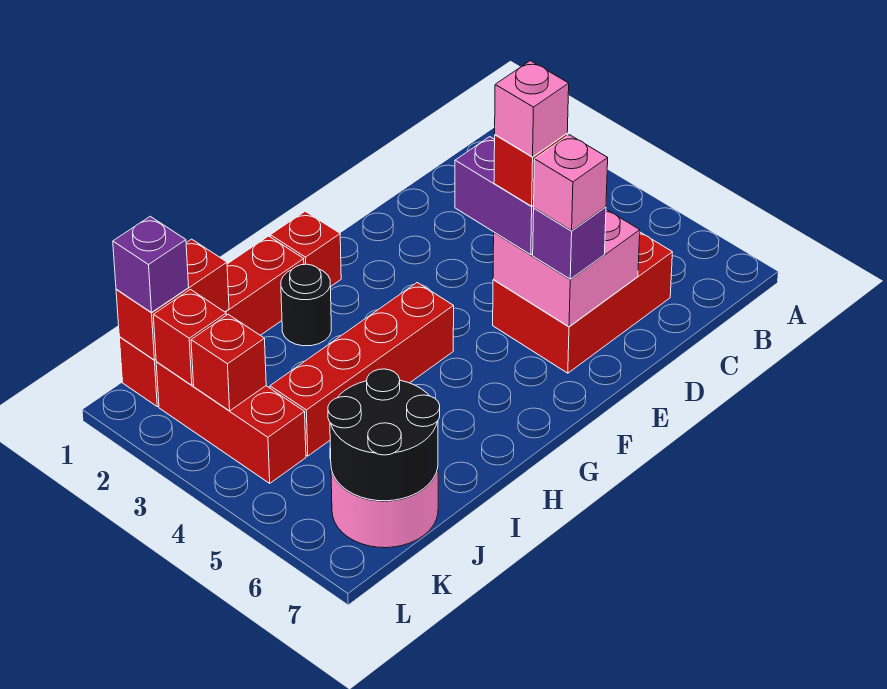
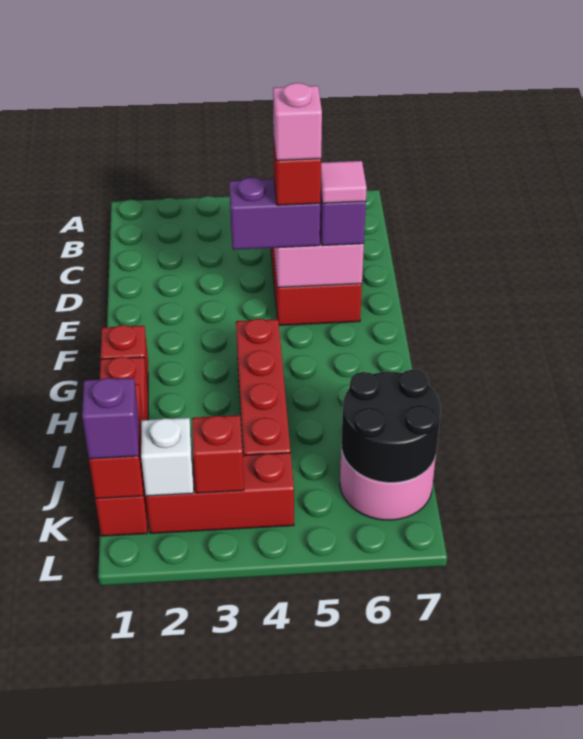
pink 1x1 brick [534,135,608,231] -> pink 1x1 tile [321,161,367,203]
black 1x1 round brick [281,264,331,346] -> none
red 1x1 brick [153,289,226,385] -> white 1x1 brick [141,418,194,496]

